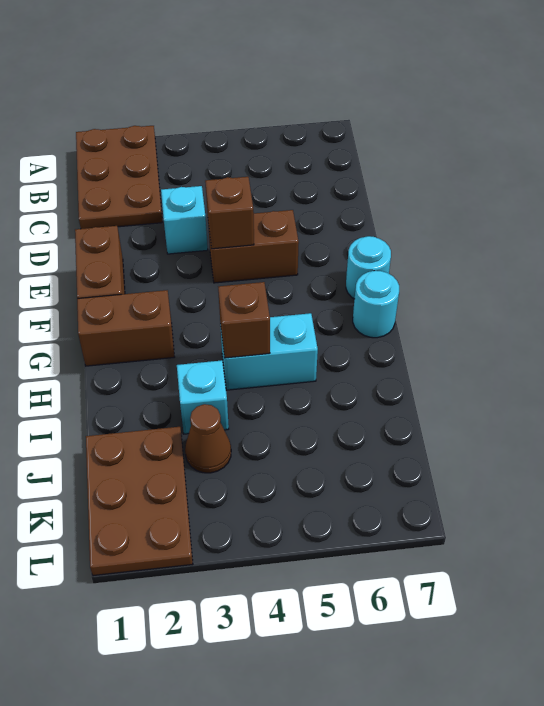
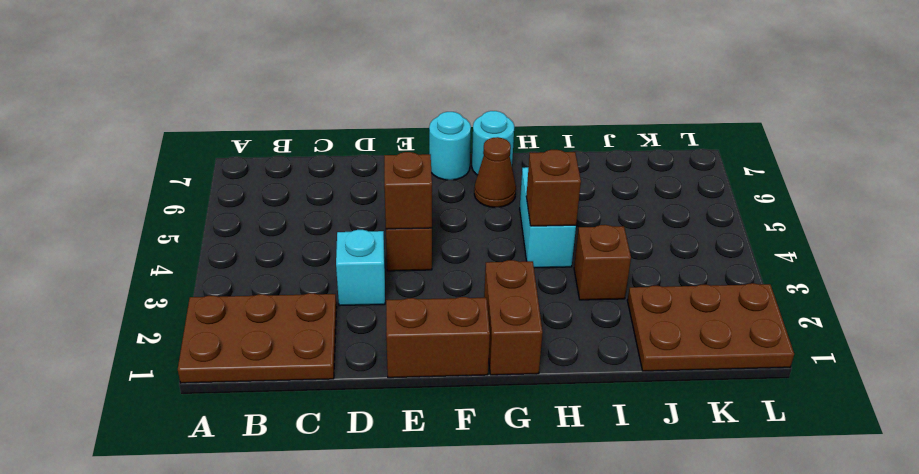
cyan 1x1 brick [177,360,229,434] -> brown 1x1 brick [574,225,631,300]
brown 1x1 cone [185,404,231,473] -> brown 1x1 cone moved to [474,137,516,207]

